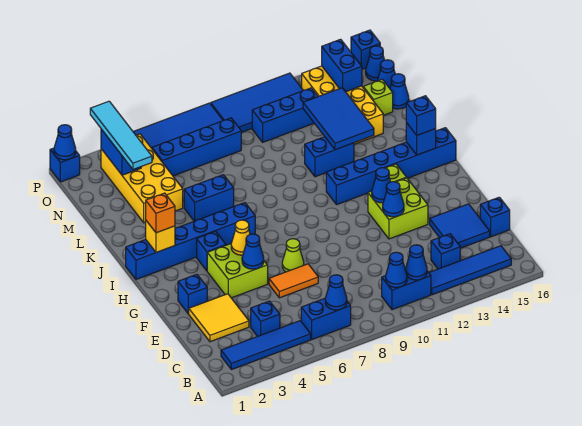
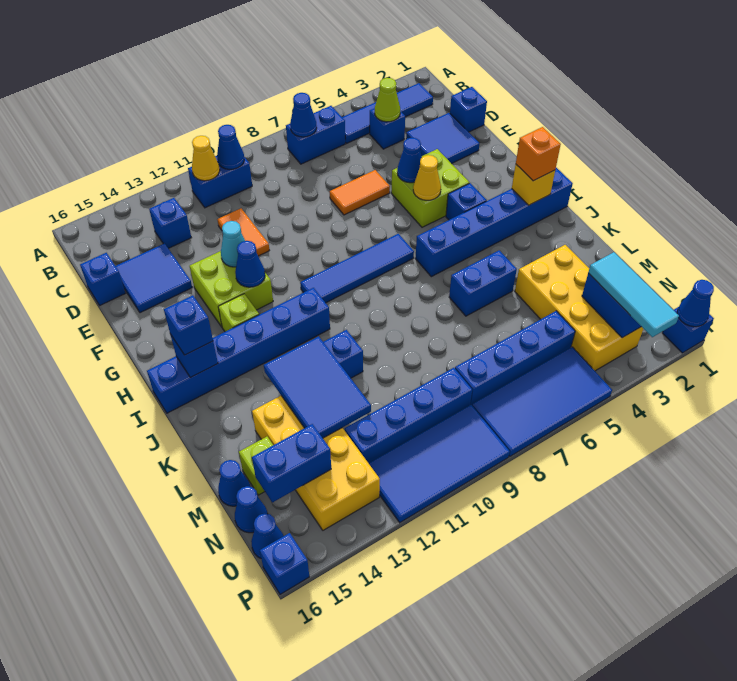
blue 1x1 cone [406,245,427,280] -> yellow 1x1 cone [192,136,220,181]
blue 1x4 tile [429,246,511,295] -> blue 1x4 tile moved to [300,234,414,303]
yellow 2x2 tile [189,294,249,342] -> blue 2x2 tile [406,113,479,164]
none -> orange 1x2 tile [217,208,269,256]
blue 1x1 brick [178,274,207,314] -> blue 1x1 brick moved to [450,87,487,132]
lime 1x1 cone [282,239,304,272] -> lime 1x1 cone moved to [375,78,400,122]
blue 1x1 cone [383,182,404,217] -> cyan 1x1 cone [221,221,245,267]
cyan 1x4 tile [90,101,152,169] -> cyan 1x3 tile [588,252,679,337]
blue 1x3 brick [252,88,318,142] -> blue 1x4 brick [345,368,472,463]
blue 1x2 brick [322,39,362,92] -> blue 1x2 brick turned to [252,424,331,503]

